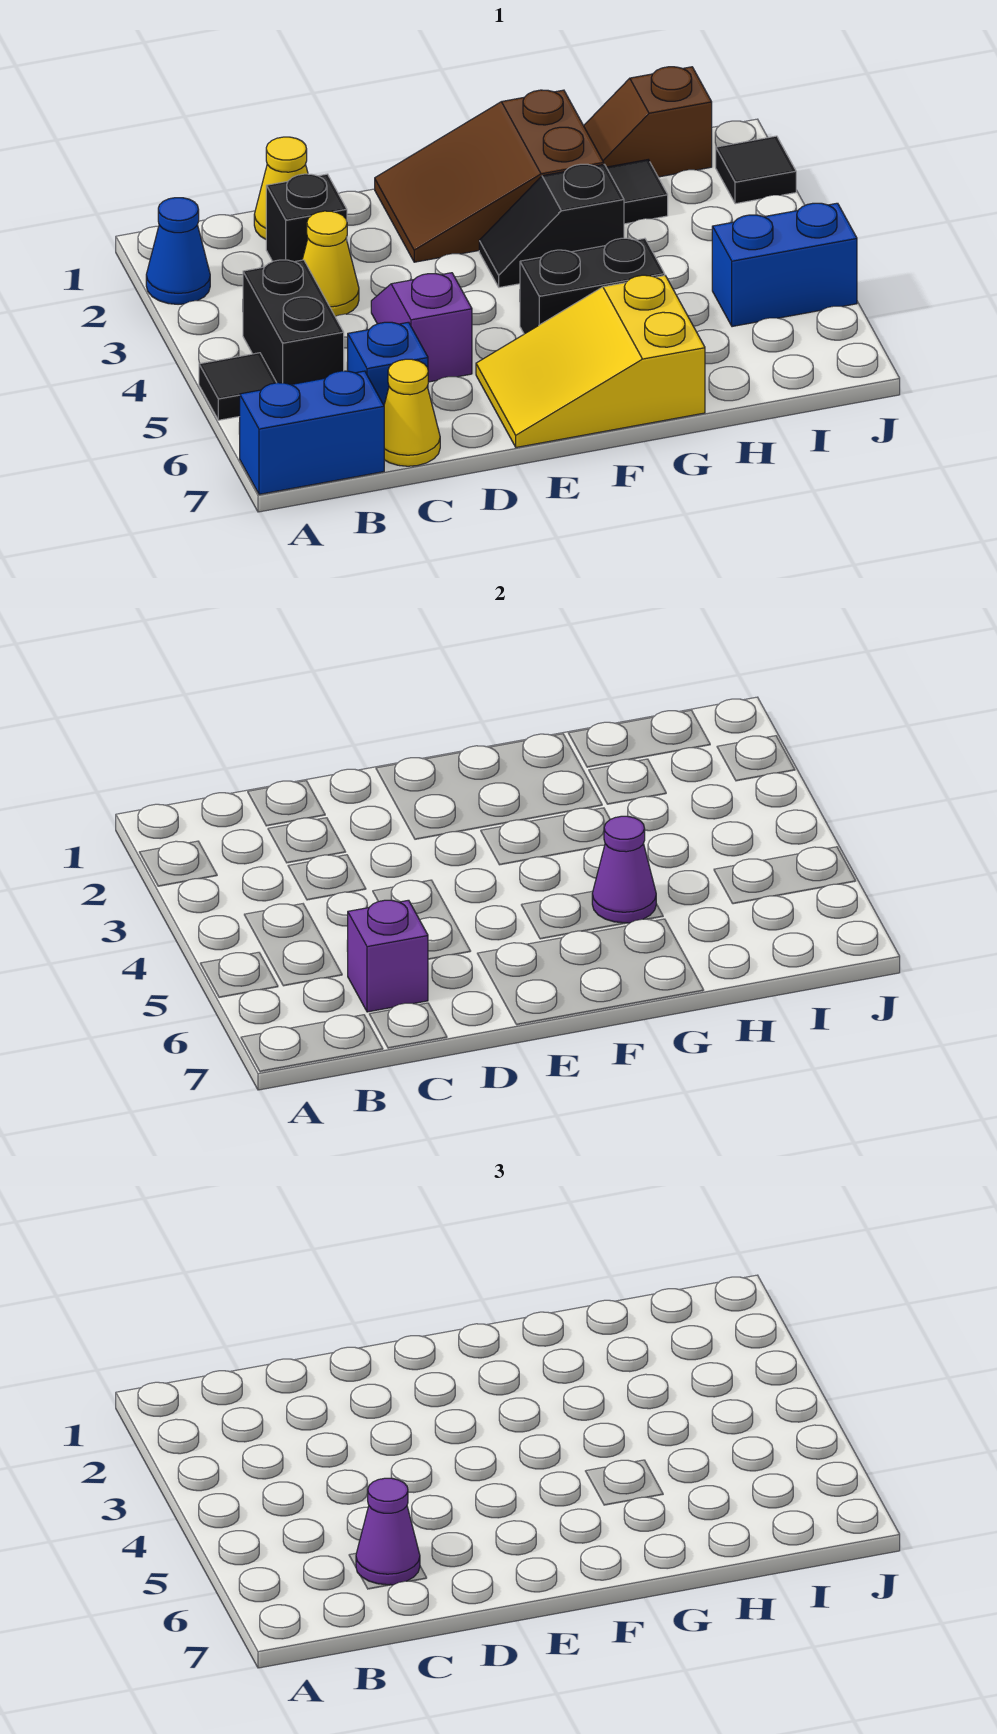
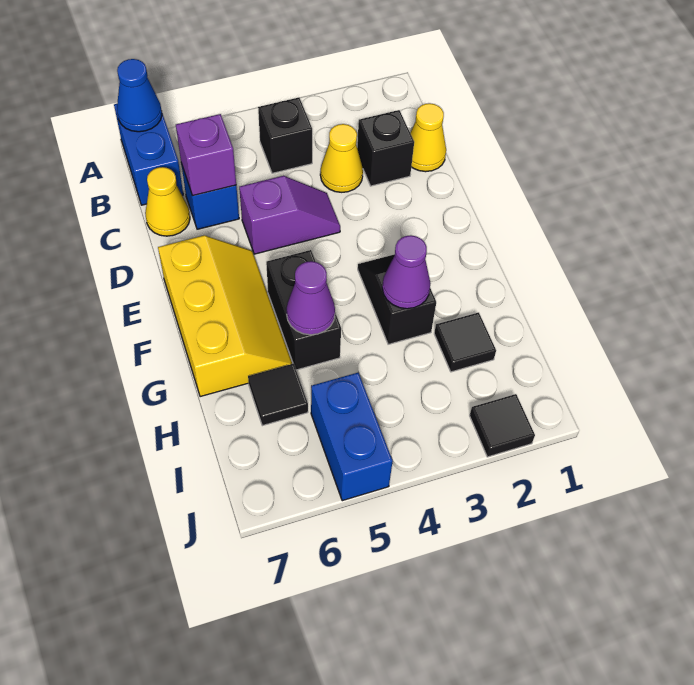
blue 1x1 cone [146,198,210,304] -> blue 1x1 cone moved to [117,59,162,132]
black 1x1 tile [199,353,277,420] -> black 1x1 tile moved to [248,364,308,426]
black 1x2 brick [243,260,344,384] -> black 1x1 brick [258,97,312,173]
purple 1x1 cone [356,1478,420,1585] -> purple 1x1 cone moved to [382,235,431,309]
brown 2x3 slope [375,90,604,262] -> none
yellow 2x3 slope [476,275,705,447] -> yellow 2x3 slope turned to [158,235,292,397]
brown 1x2 slope [584,67,712,177] -> none

